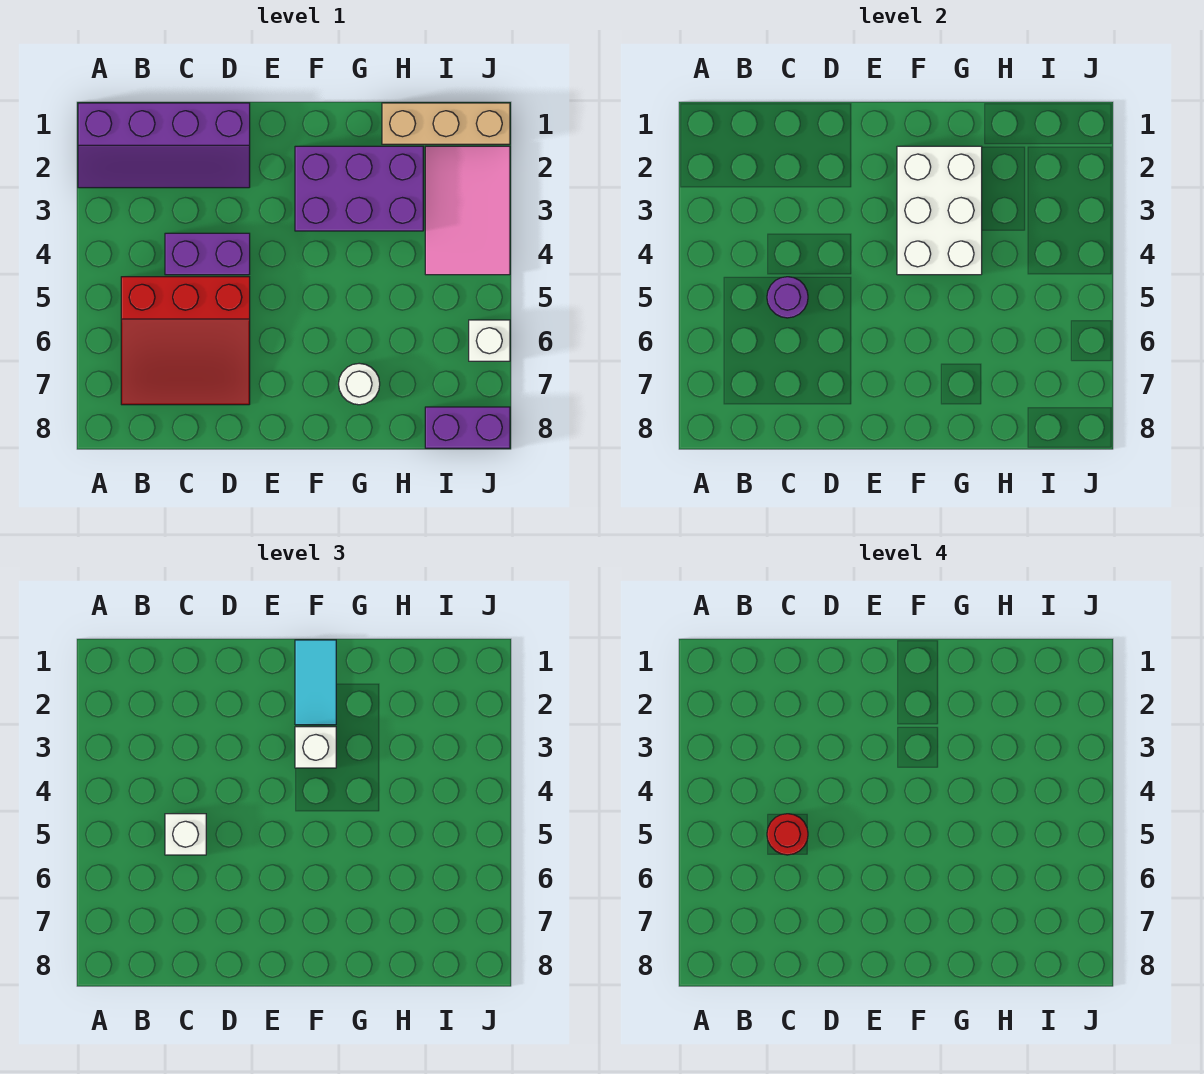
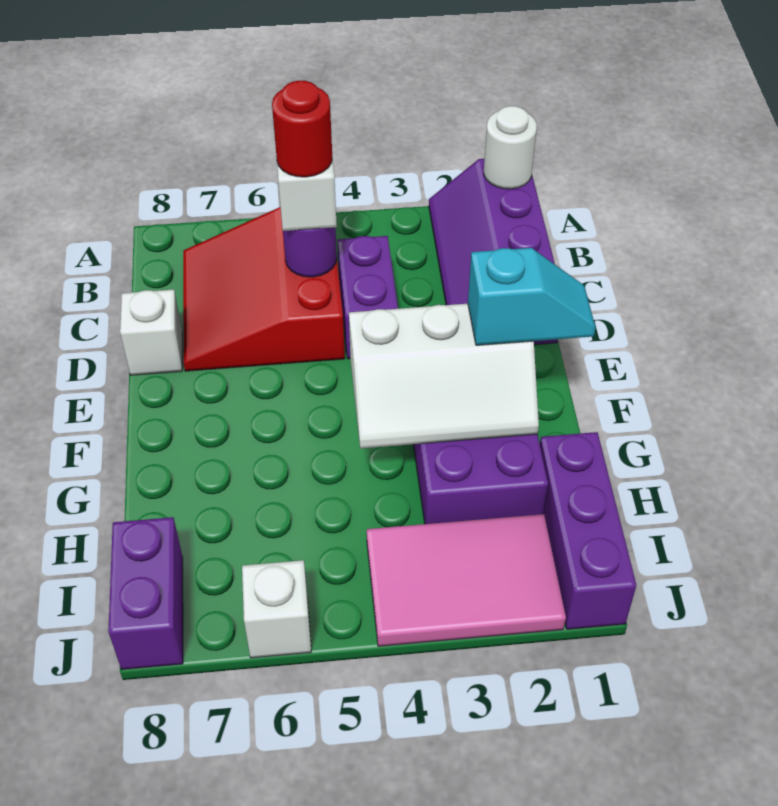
cyan 1x2 tile [295,640,336,725] -> cyan 1x2 slope [468,248,596,345]
white 2x3 brick [897,146,982,275] -> white 2x3 slope [349,304,539,448]
white 1x1 brick [295,727,336,768] -> white 1x1 brick moved to [120,289,182,375]
white 1x1 round brick [339,363,380,405] -> white 1x1 round brick moved to [484,106,537,189]
tan 1x3 brick [382,103,510,144] -> purple 1x3 brick [540,432,636,629]

